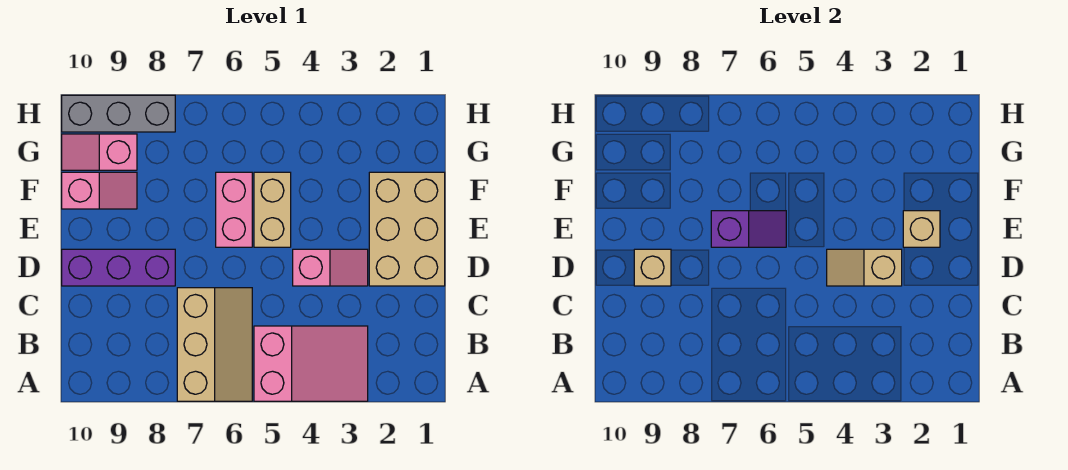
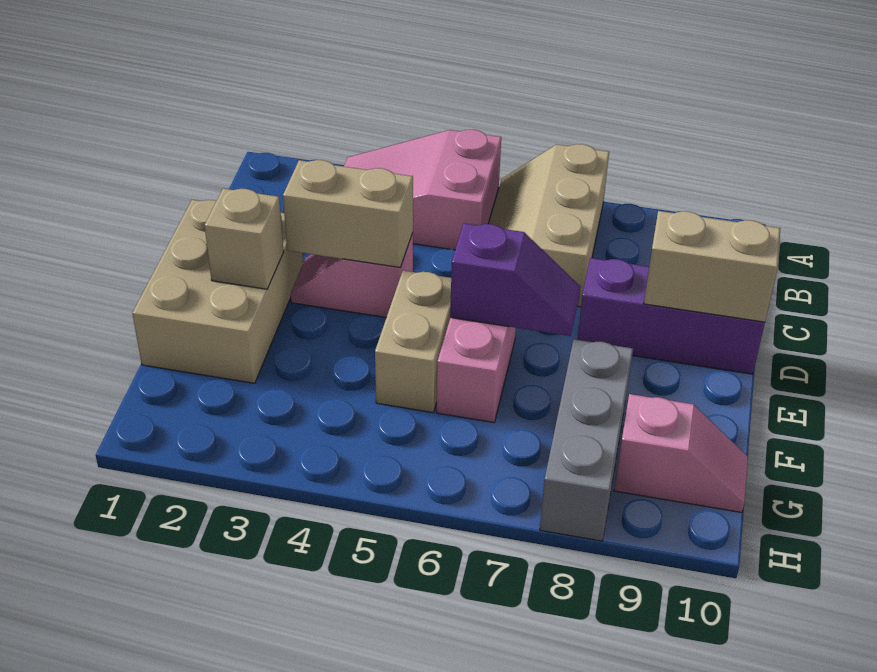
tan 1x2 slope [827,249,902,286] -> tan 1x2 brick [283,160,413,267]
tan 1x1 brick [634,249,671,286] -> tan 1x2 brick [644,211,780,322]
purple 1x2 slope [711,211,786,247] -> purple 1x2 slope turned to [450,223,580,336]
pink 1x2 slope [62,172,137,209] -> none
grey 1x3 brick [62,95,175,132] -> grey 1x3 brick turned to [540,339,633,541]

